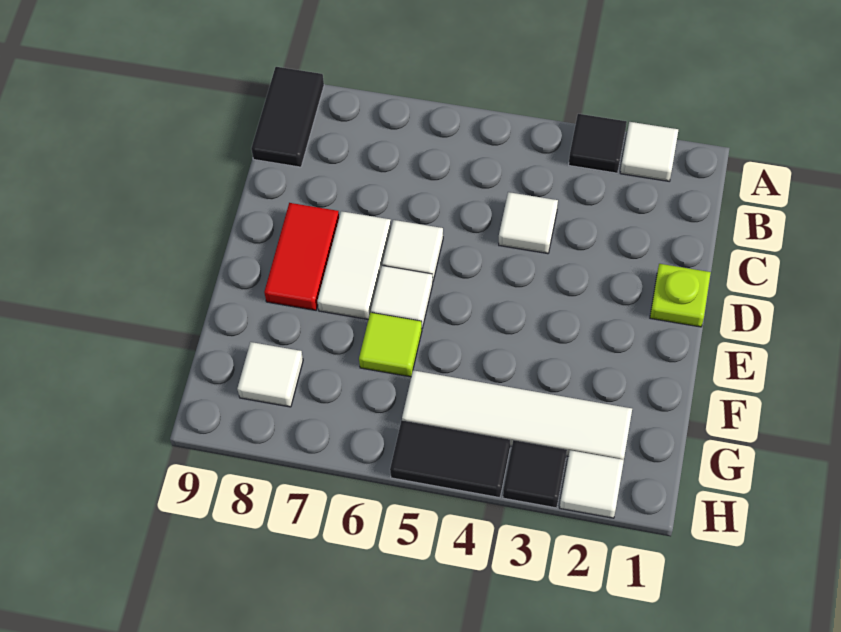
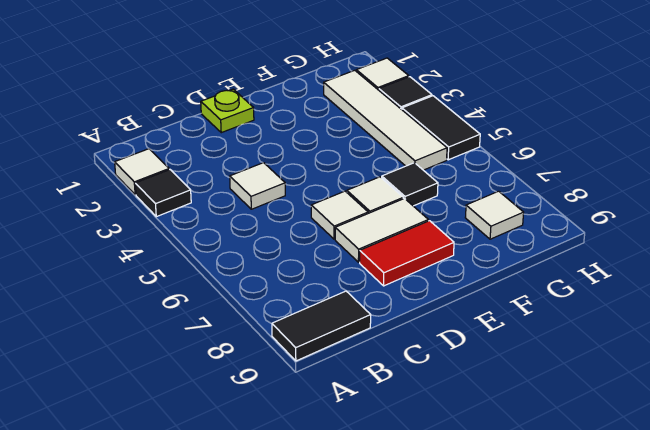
lime 1x1 tile [359,313,422,377] -> black 1x1 tile [382,163,438,206]

